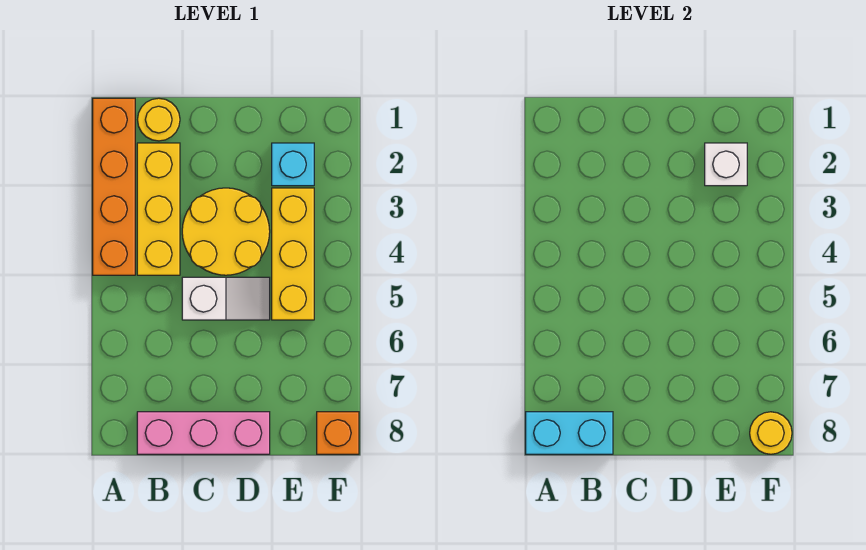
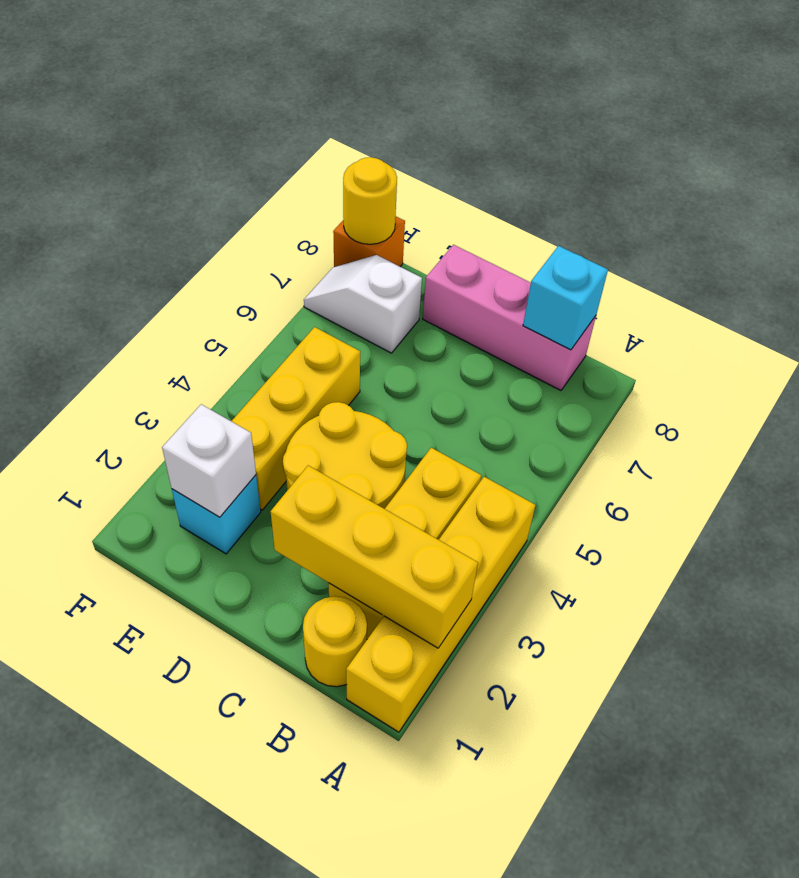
orange 1x4 brick [93,98,135,275] -> yellow 1x4 brick [346,477,536,732]
none -> yellow 1x3 brick [271,466,478,648]
cyan 1x2 brick [526,412,613,454] -> cyan 1x1 brick [523,246,608,350]
white 1x2 slope [182,277,270,320] -> white 1x2 slope moved to [304,255,422,353]

